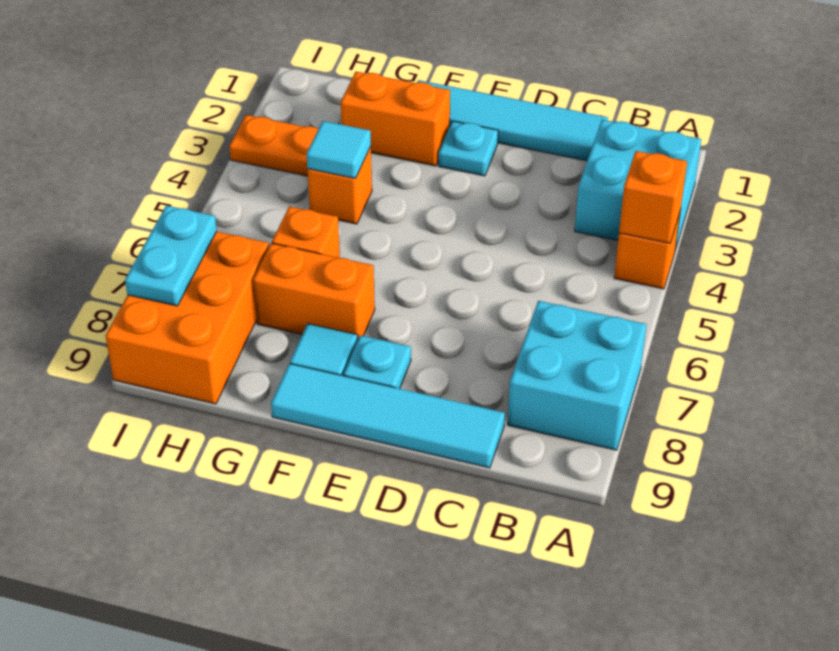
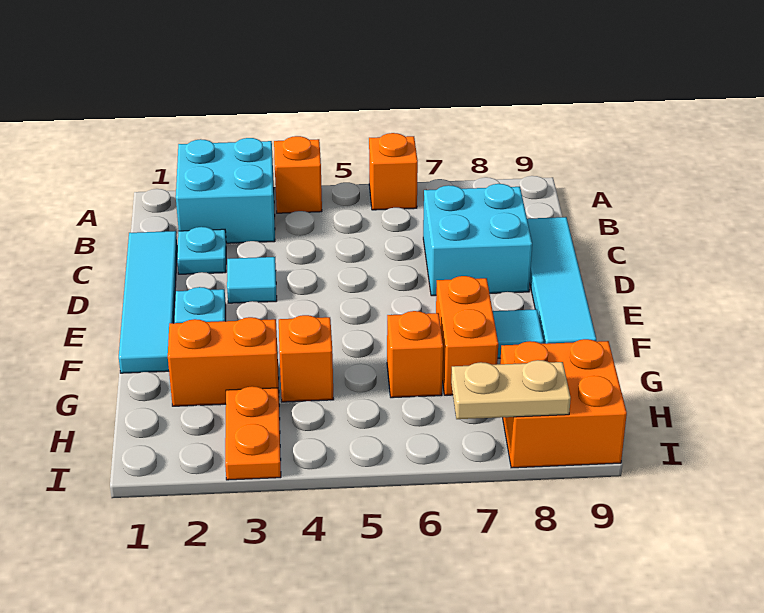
orange 1x1 brick [619,151,687,243] -> orange 1x1 brick moved to [369,133,418,210]
cyan 2x2 brick [508,301,646,450] -> cyan 2x2 brick moved to [423,184,532,296]
cyan 1x1 plate [344,335,411,389] -> cyan 1x1 plate moved to [177,227,226,274]
orange 1x2 brick [341,72,450,166] -> orange 1x2 brick turned to [168,317,279,406]
cyan 1x1 tile [307,121,371,179] -> cyan 1x1 tile moved to [227,257,277,303]
orange 2x3 brick [106,232,269,404] -> orange 2x2 brick [500,339,627,468]
cyan 1x2 plate [125,205,217,306] -> tan 1x2 plate [451,360,571,419]

